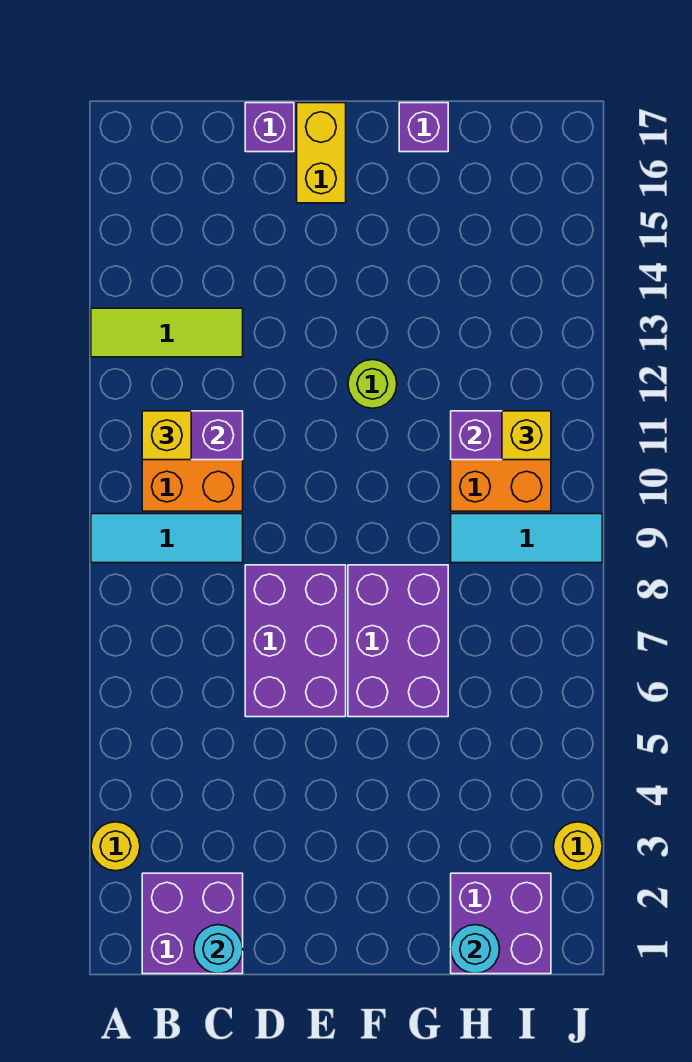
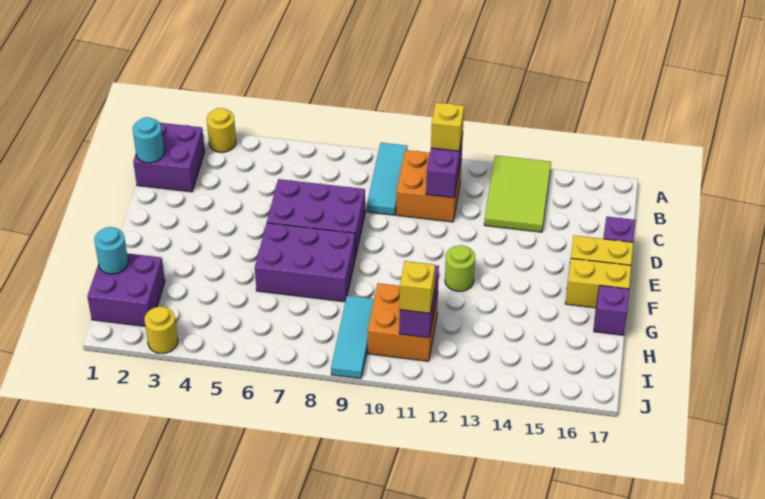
lime 1x3 tile [91,308,243,357] -> lime 2x3 tile [484,155,551,232]
none -> yellow 1x2 brick [565,258,631,308]

